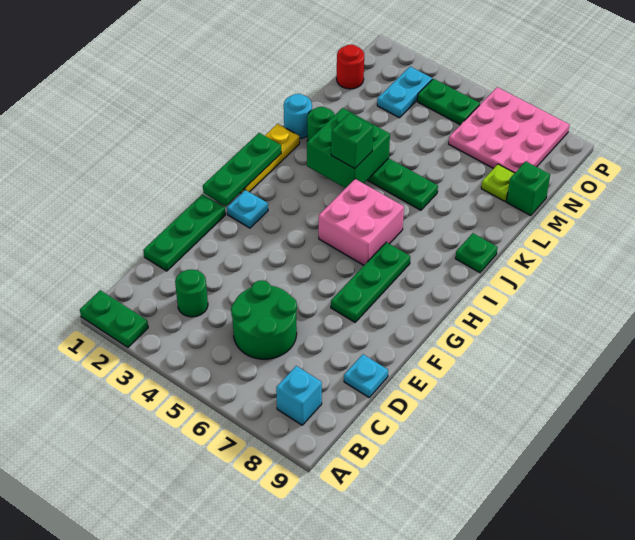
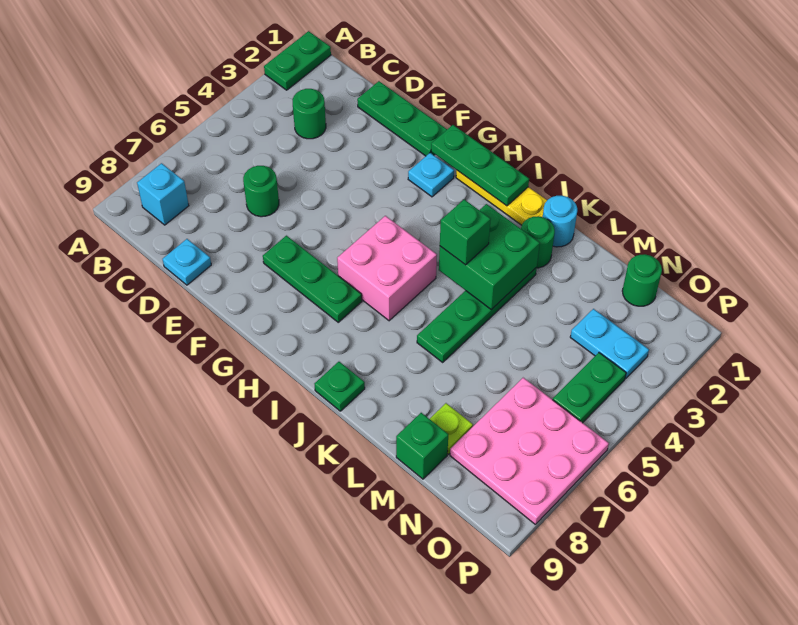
green 2x2 round brick [231,280,297,359] -> green 1x1 round brick [243,166,279,217]
red 1x1 round brick [337,44,364,89] -> green 1x1 round brick [622,254,662,306]

